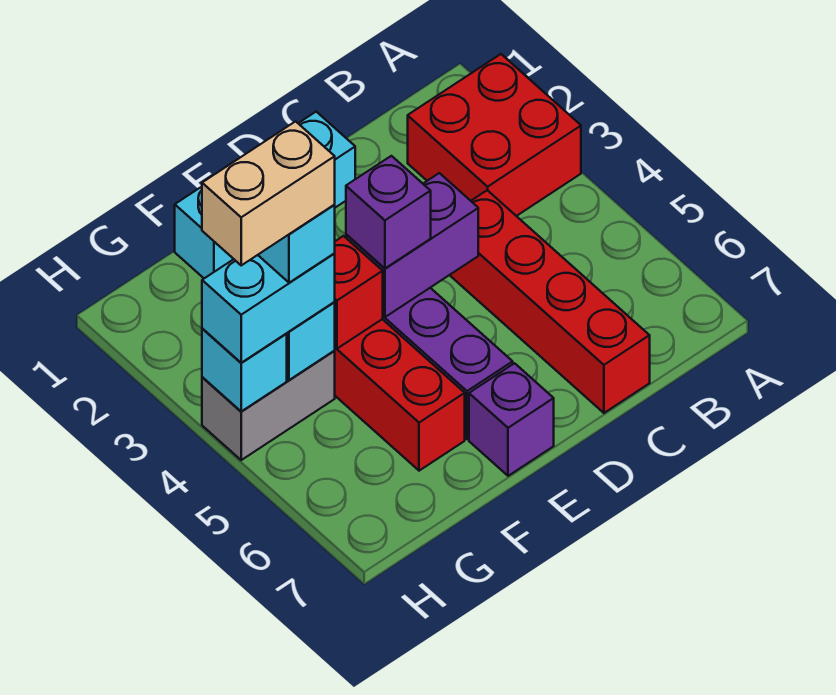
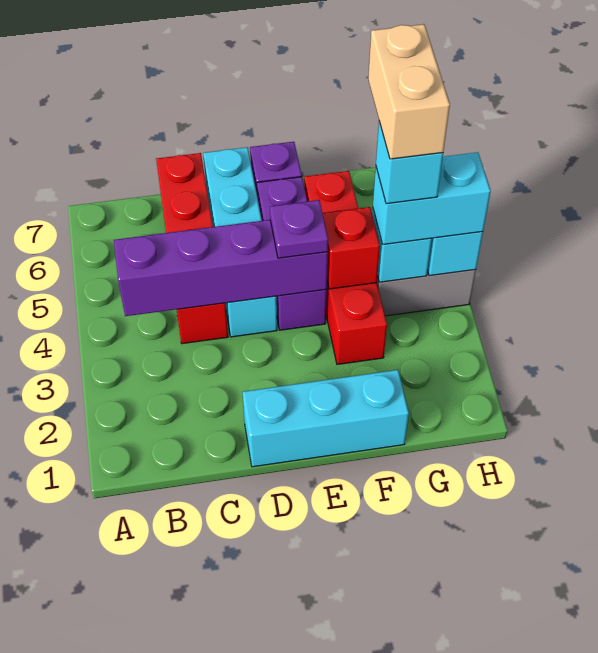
red 2x2 brick [408,54,581,216] -> none
none -> cyan 1x4 brick [203,147,277,337]
purple 1x2 brick [346,173,478,317] -> purple 1x4 brick [114,220,328,316]
purple 1x1 brick [346,156,431,268] -> purple 1x1 plate [270,200,328,258]
tan 1x2 brick [202,121,335,265] -> tan 1x2 brick turned to [368,24,450,159]

